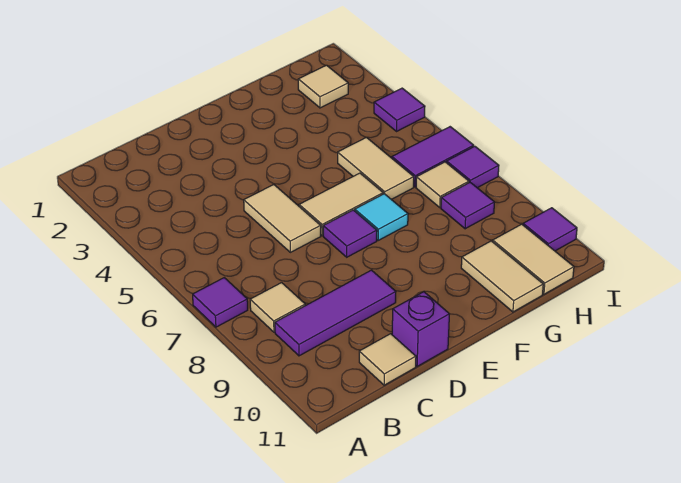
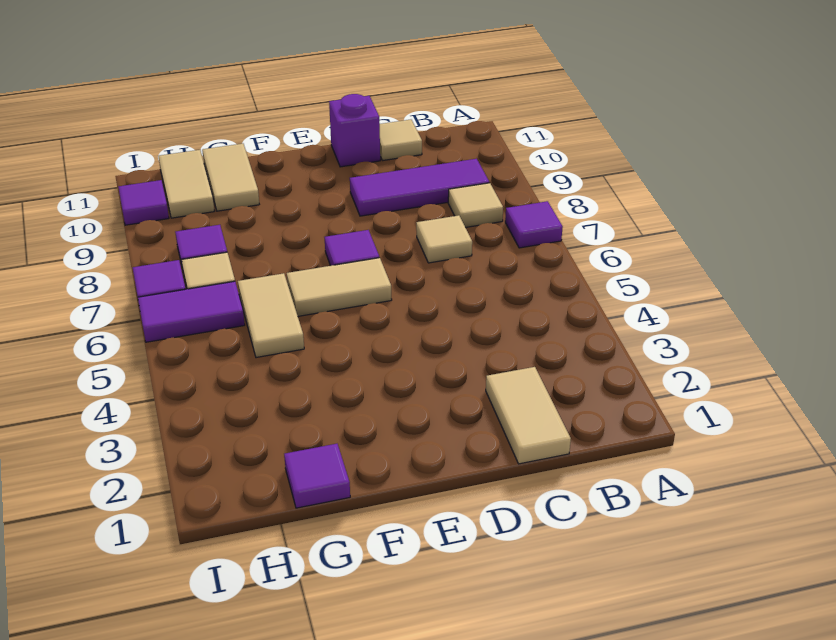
tan 1x2 tile [244,185,321,252] -> tan 1x2 tile moved to [486,367,571,464]
cyan 1x1 tile [355,194,408,240] -> none
tan 1x1 tile [298,65,348,108] -> tan 1x1 tile moved to [416,215,472,263]
purple 1x1 tile [374,88,425,131] -> purple 1x1 tile moved to [284,444,350,508]

